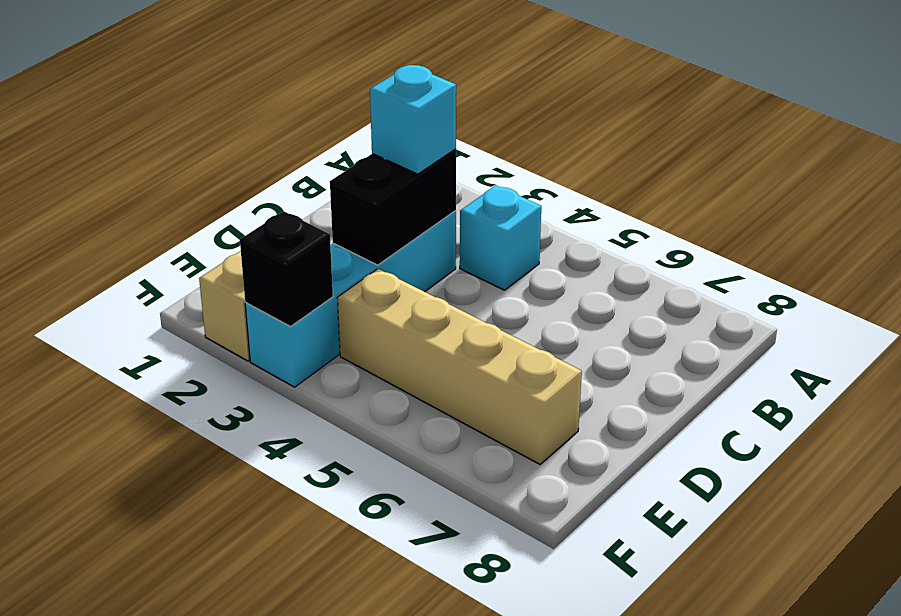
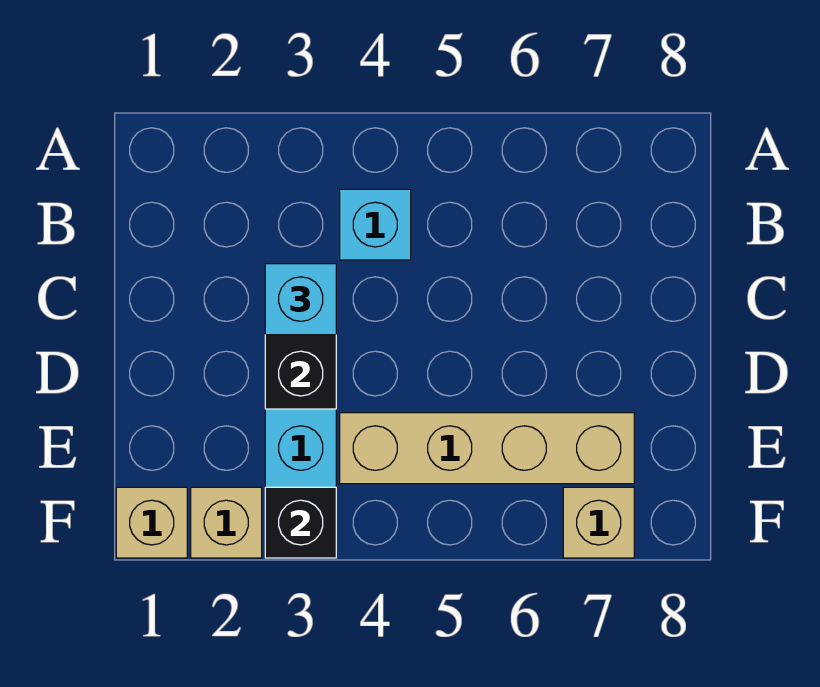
none -> tan 1x1 brick [116,487,187,558]
none -> tan 1x1 brick [563,487,634,558]

